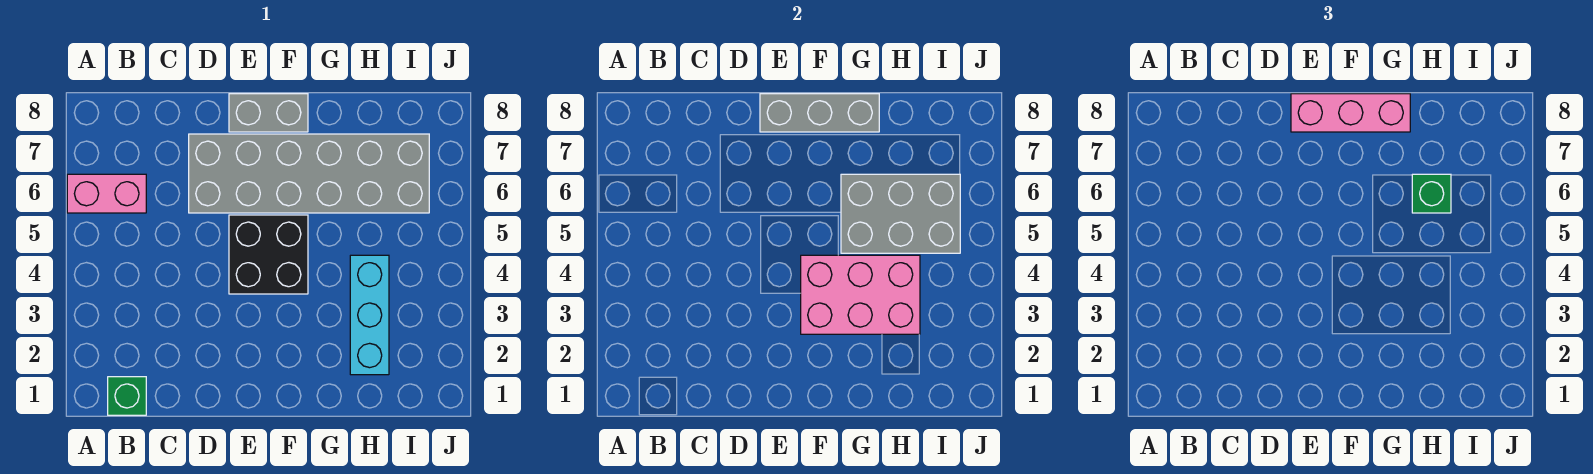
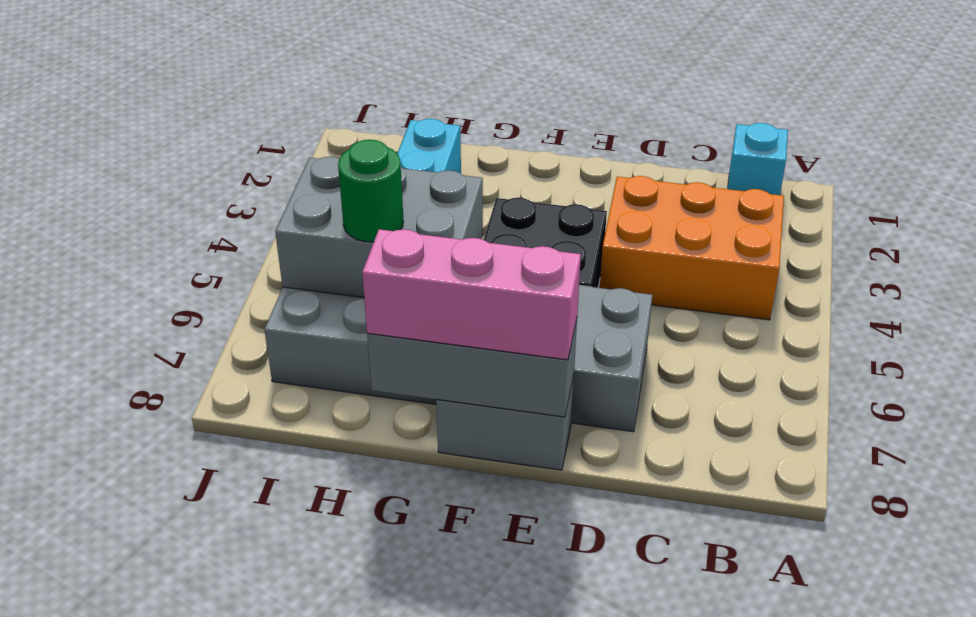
pink 1x2 brick [67,174,146,213] -> none
green 1x1 brick [108,377,146,415] -> cyan 1x1 brick [728,123,788,195]
none -> orange 2x3 brick [600,176,784,320]
pink 2x3 brick [801,255,920,334] -> none
green 1x1 brick [1412,174,1451,213] -> green 1x1 round brick [338,140,403,242]

